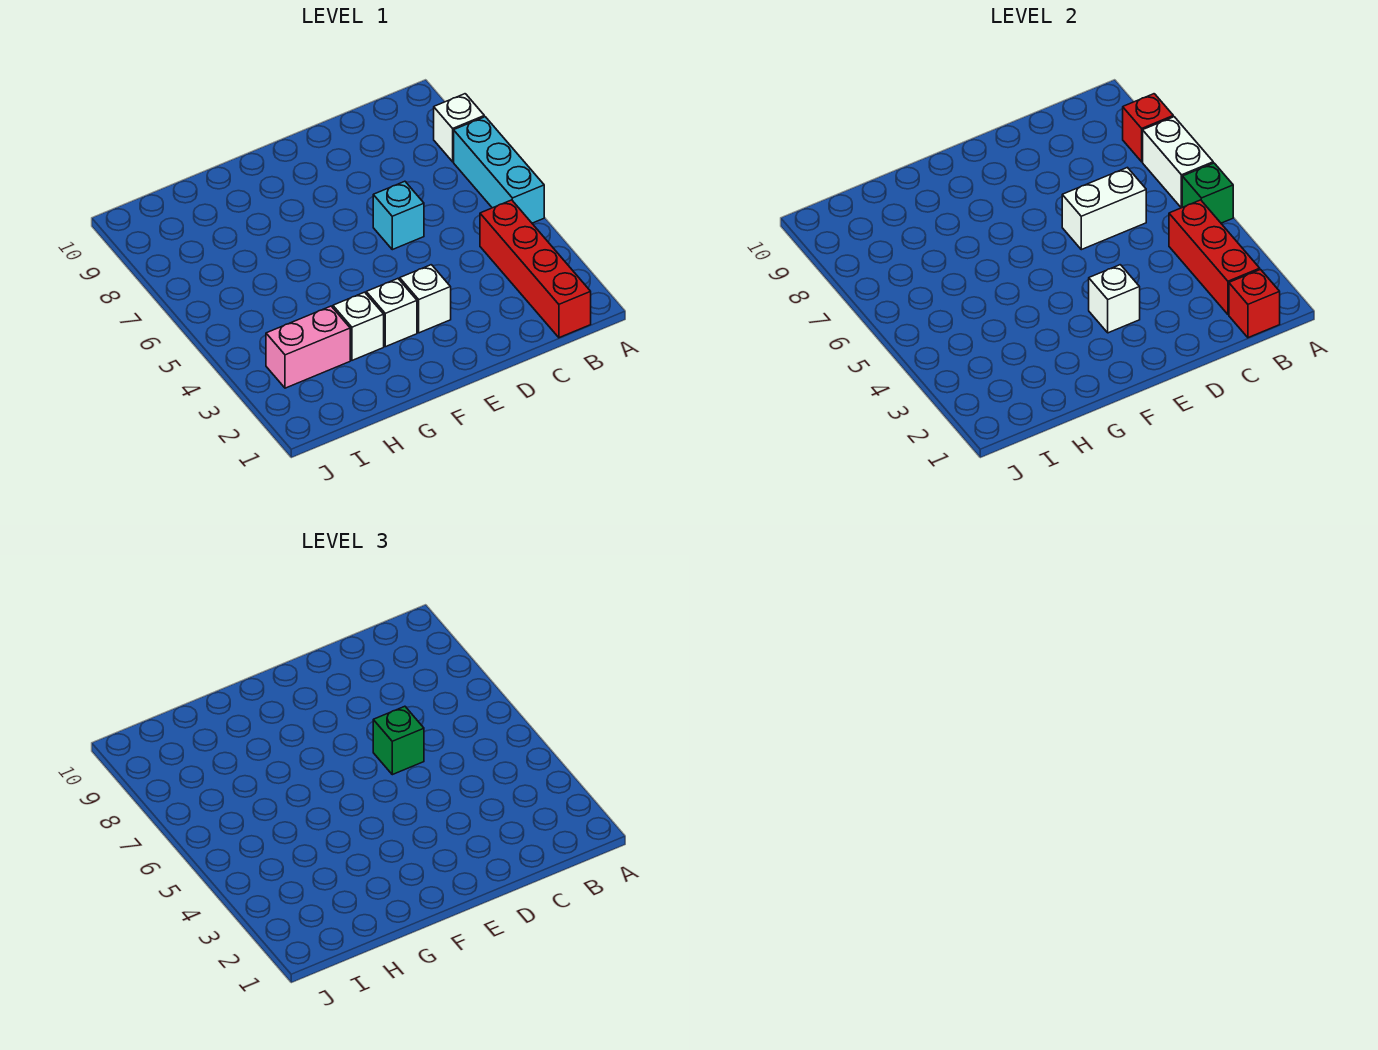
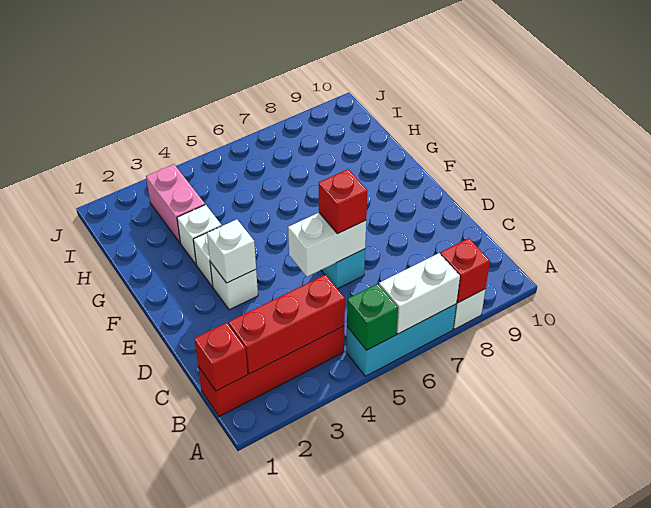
white 1x2 brick [1062,168,1146,250] -> white 1x2 brick turned to [288,213,366,277]
green 1x1 brick [373,706,424,775] -> red 1x1 brick [319,169,367,234]

